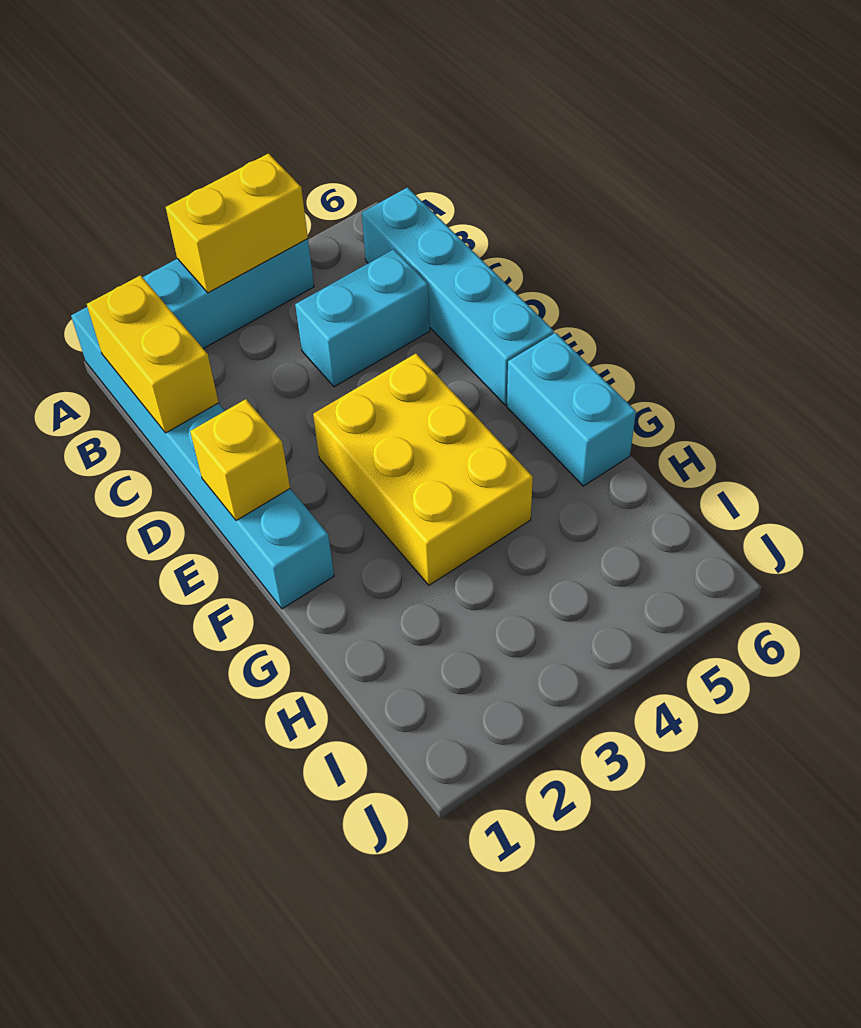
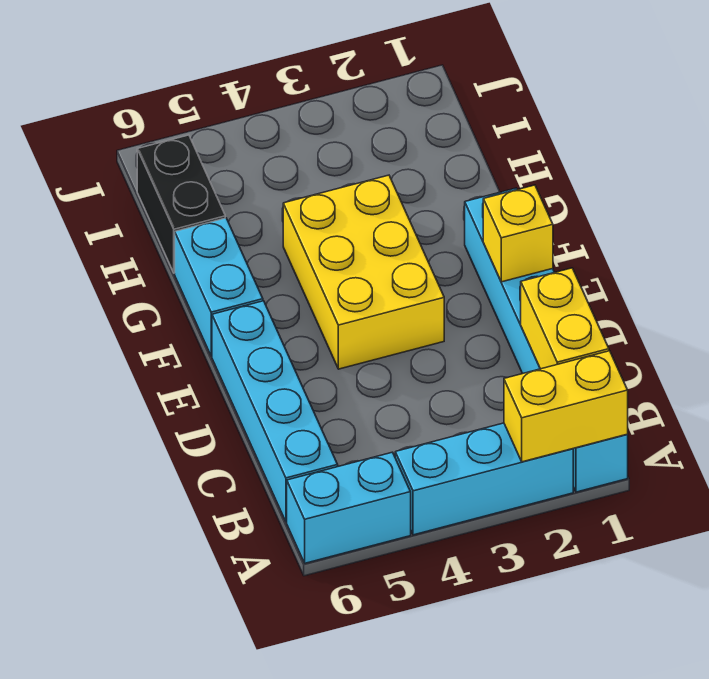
yellow 1x2 brick [166,153,308,293] -> yellow 1x2 brick moved to [504,351,628,462]
cyan 1x2 brick [295,249,430,387] -> cyan 1x2 brick moved to [287,452,411,563]
none -> black 1x2 brick [137,135,225,273]

